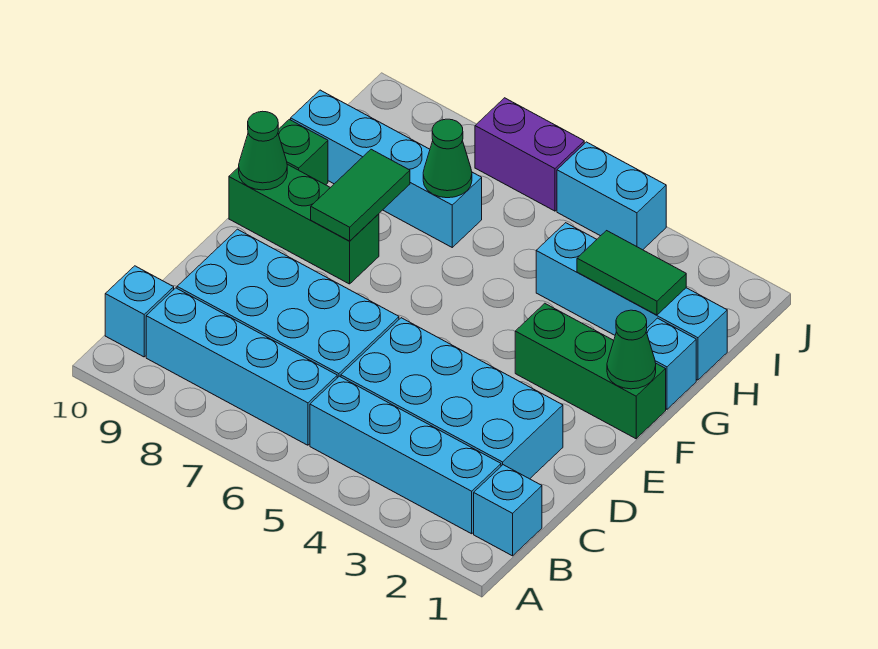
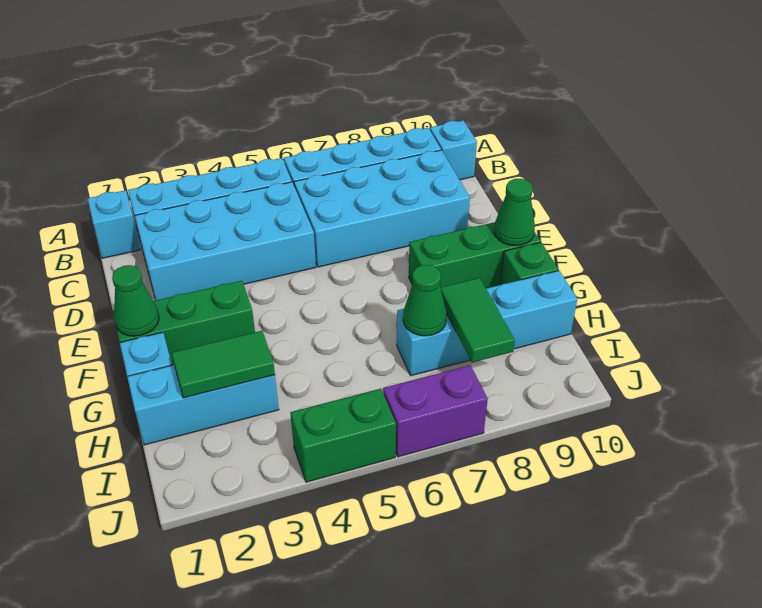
green 1x2 tile [311,149,410,241] -> green 1x2 tile moved to [441,278,515,362]
cyan 1x4 brick [536,223,727,380] -> cyan 1x3 brick [127,365,279,445]
cyan 1x2 brick [557,142,666,250] -> green 1x2 brick [290,389,396,482]

